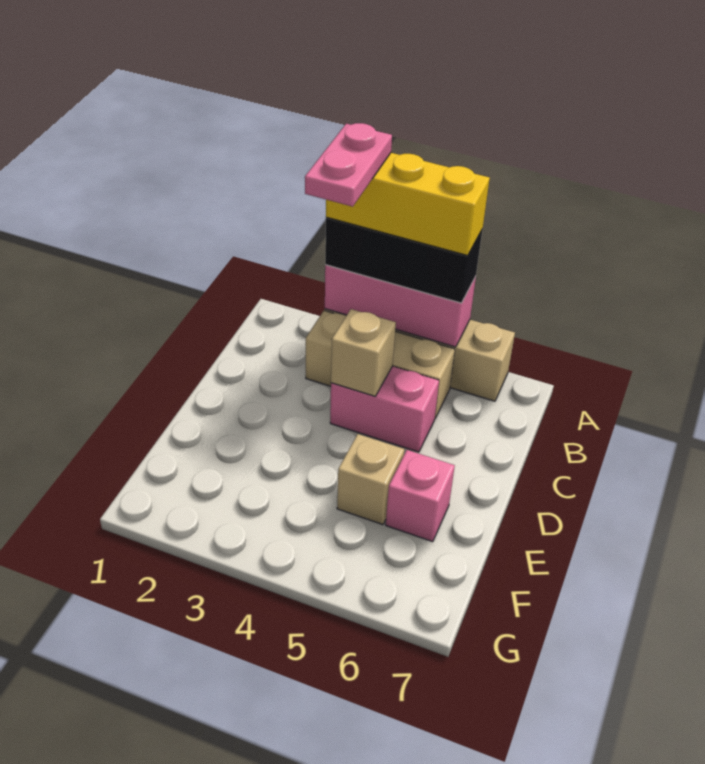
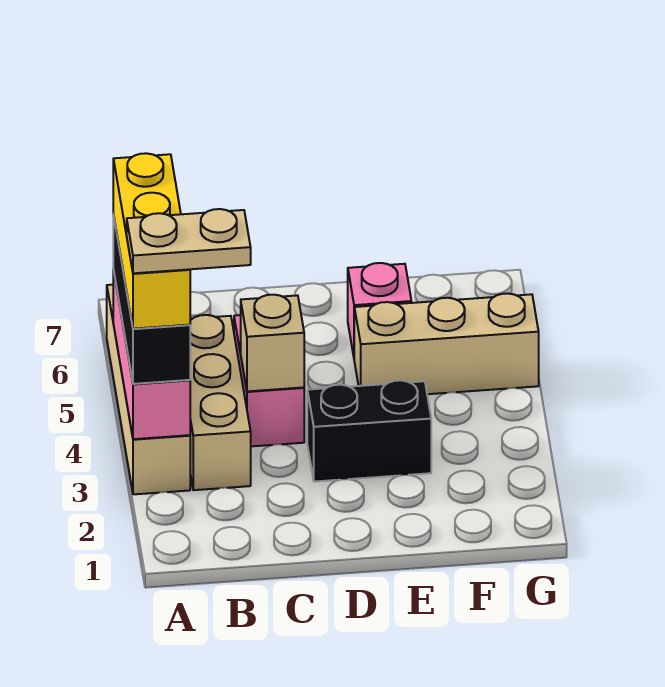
pink 1x2 plate [305,123,392,207] -> tan 1x2 plate [127,209,251,273]
none -> black 1x2 brick [307,380,431,482]
tan 1x1 brick [337,434,404,525] -> tan 1x3 brick [354,293,539,394]

